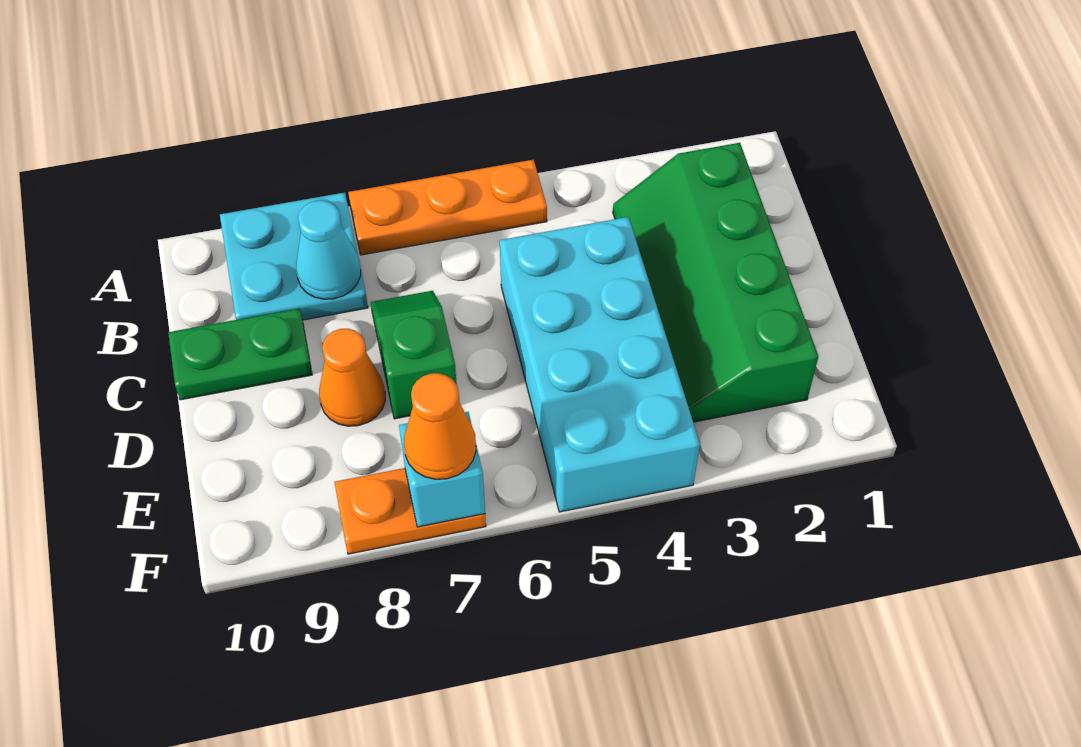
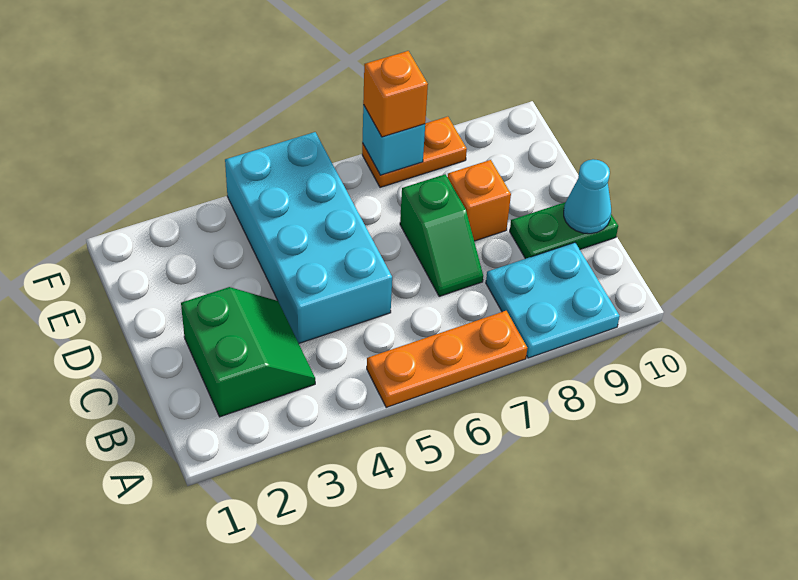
green 2x4 slope [613,143,819,422] -> green 2x2 slope [181,287,315,417]
cyan 1x1 cone [296,200,361,299] -> cyan 1x1 cone moved to [564,159,611,234]
orange 1x1 cone [319,329,385,426] -> orange 1x1 brick [448,160,511,241]
orange 1x1 cone [404,373,476,479] -> orange 1x1 brick [363,51,428,137]

